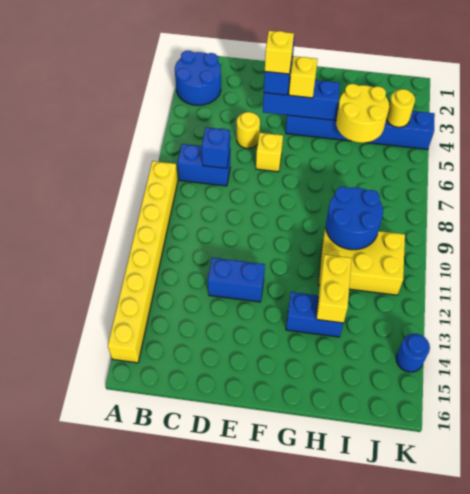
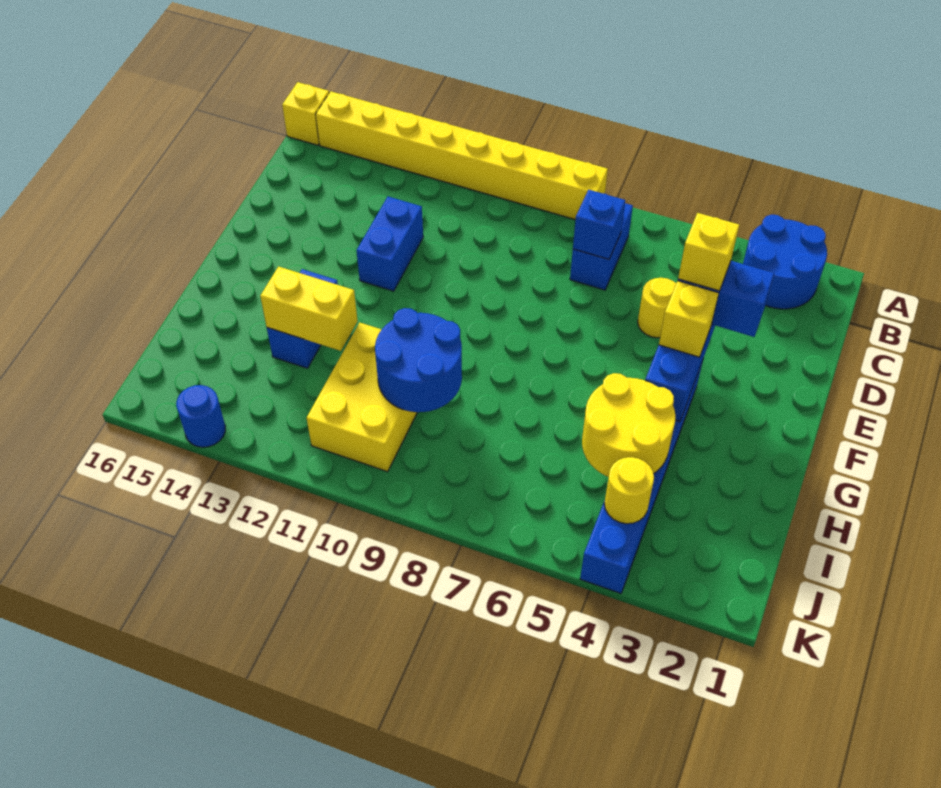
yellow 1x1 brick [256,133,283,172] -> yellow 1x1 brick moved to [282,82,329,145]

